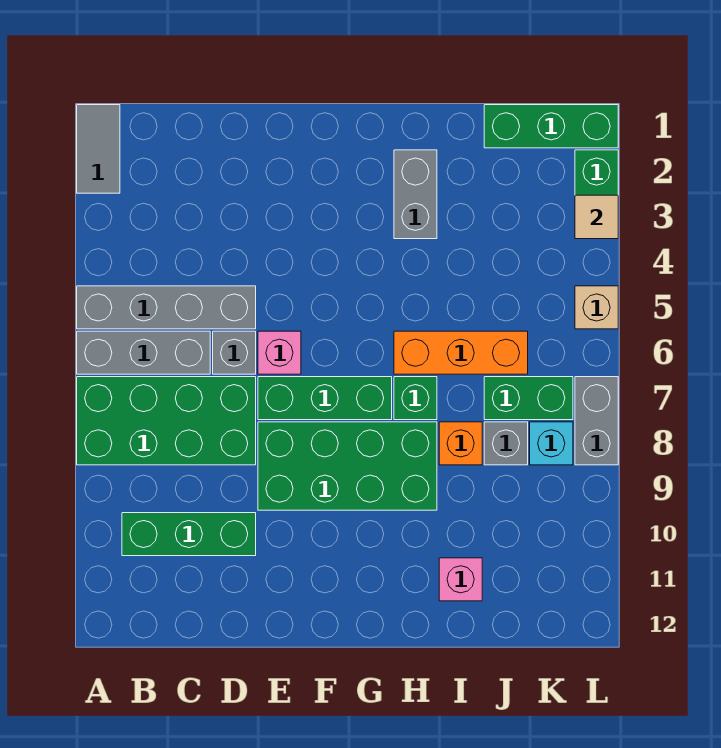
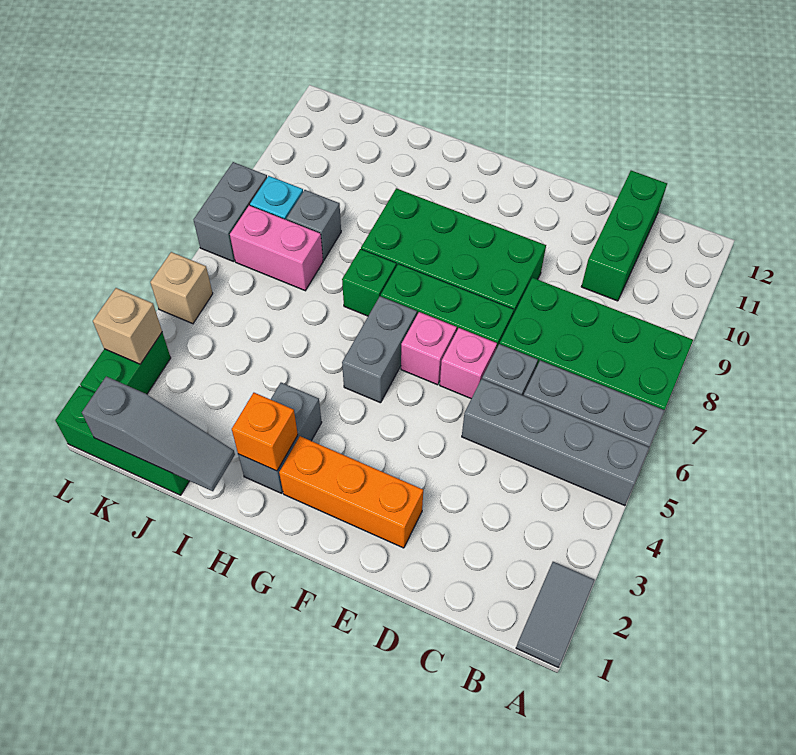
green 1x3 brick [122,513,256,556] -> green 1x3 brick turned to [581,171,667,301]
none -> grey 1x2 brick [342,296,417,403]
orange 1x3 brick [394,331,528,374] -> orange 1x3 brick moved to [279,436,423,548]
none -> grey 1x3 slope [82,376,235,491]
orange 1x1 brick [439,422,482,465] -> orange 1x1 brick moved to [232,393,298,471]
pink 1x1 brick [439,558,482,601] -> pink 1x1 brick moved to [401,312,457,385]
green 1x2 brick [484,377,573,420] -> pink 1x2 brick [230,205,323,291]
tan 1x1 tile [575,195,618,239] -> tan 1x1 brick [93,288,162,364]

